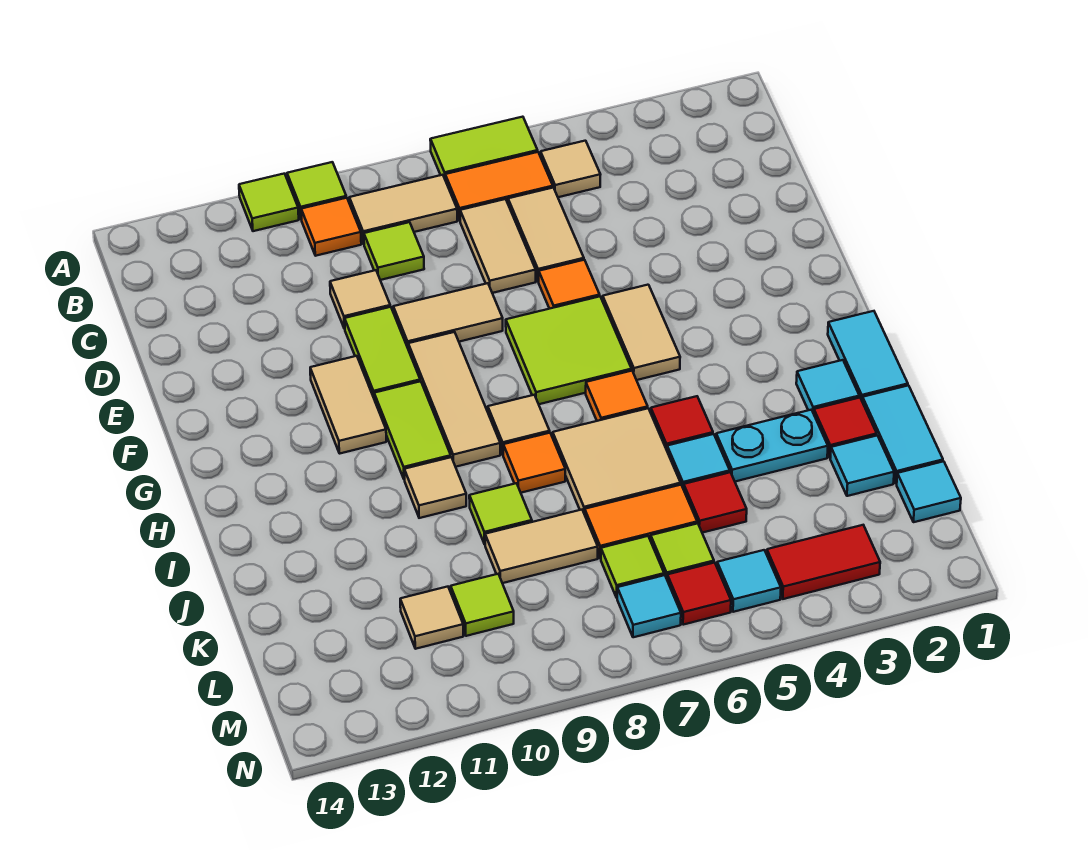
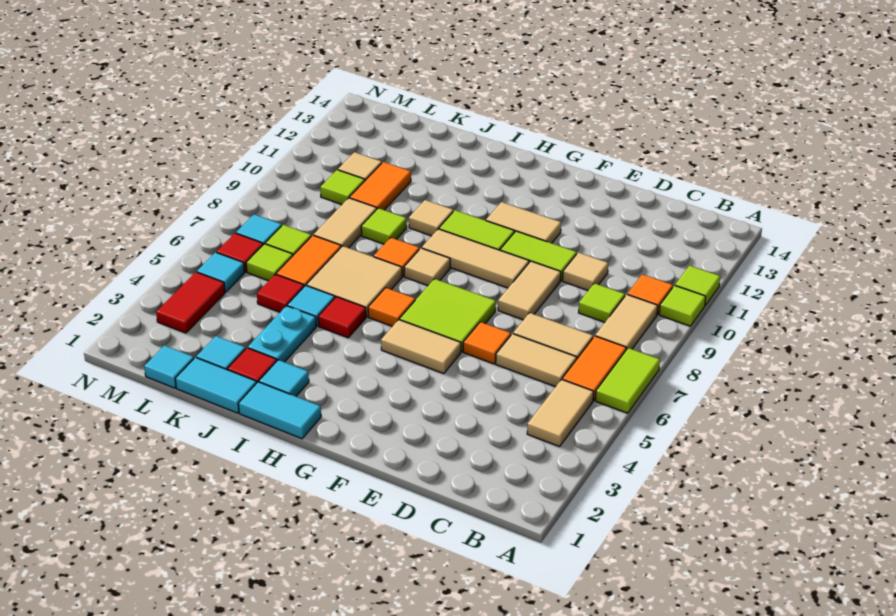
tan 1x1 tile [541,141,601,197] -> tan 1x2 tile [527,379,594,447]
none -> orange 1x2 tile [349,162,411,210]

